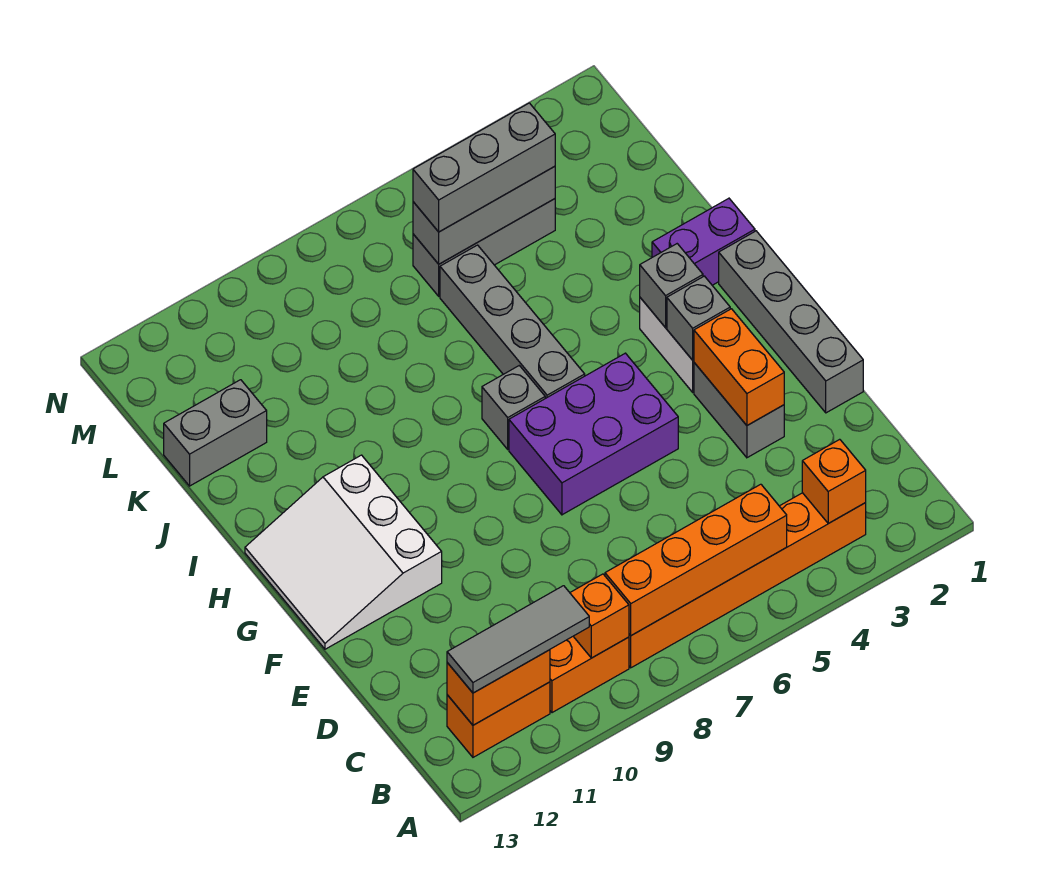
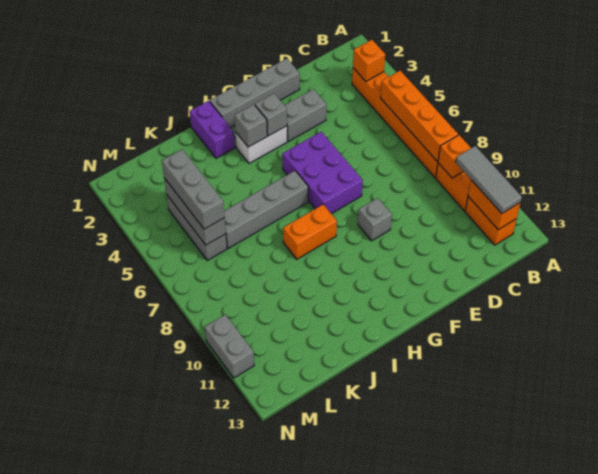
orange 1x2 brick [694,309,784,425] -> orange 1x2 brick moved to [283,205,337,259]
white 3x3 slope [245,455,442,649] -> none
grey 1x1 brick [482,365,545,449] -> grey 1x1 brick moved to [358,198,392,241]
grey 1x2 brick [164,380,267,486] -> grey 1x2 brick moved to [205,315,254,378]

